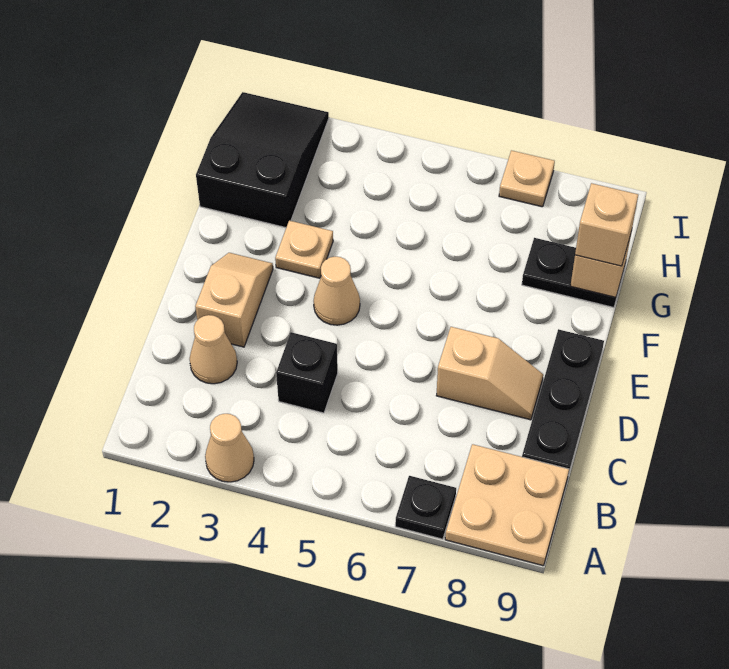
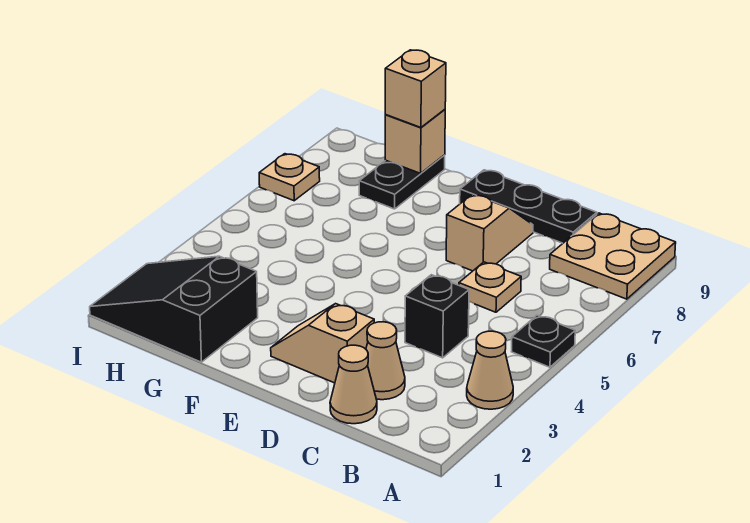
black 1x1 plate [395,476,456,539] -> black 1x1 plate moved to [512,315,575,367]
tan 1x1 cone [314,257,360,325] -> tan 1x1 cone moved to [330,345,377,424]
tan 1x1 plate [275,221,333,278] -> tan 1x1 plate moved to [459,262,521,312]

